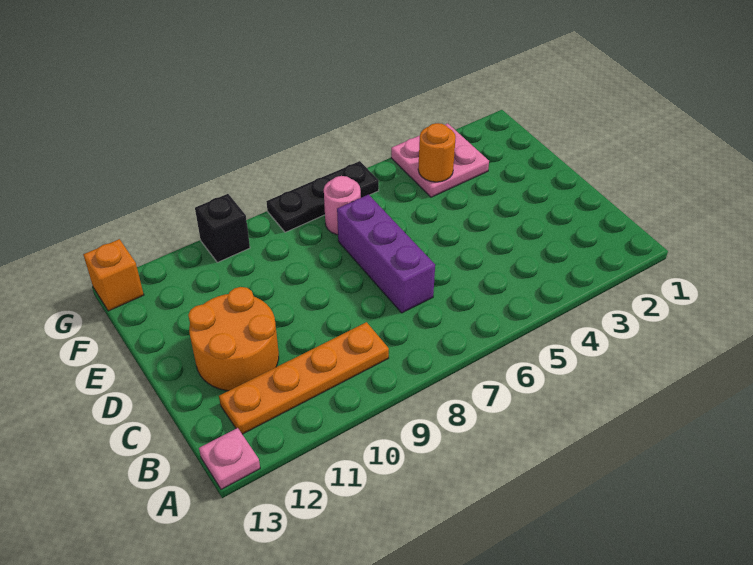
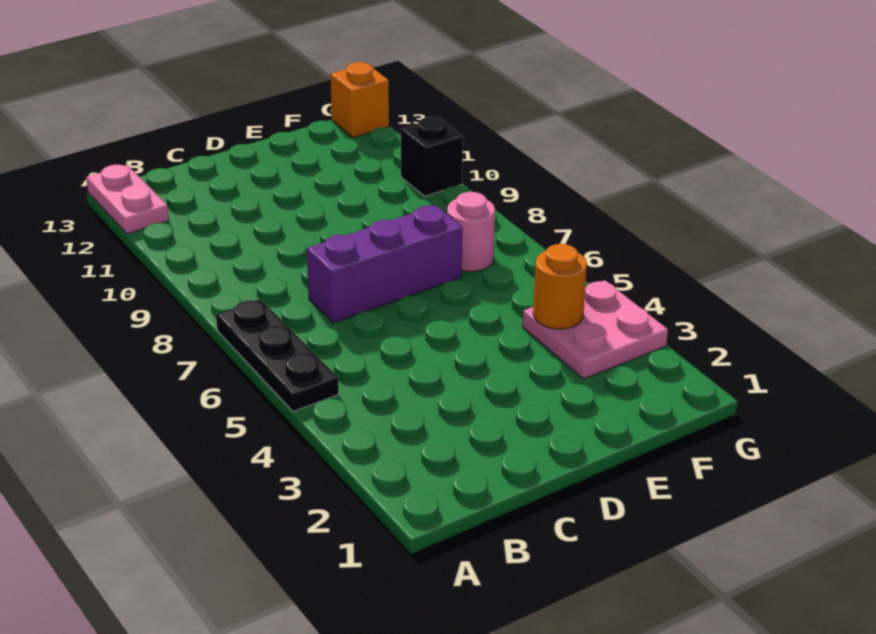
pink 1x1 plate [199,428,260,489] -> pink 1x2 plate [86,165,169,234]
orange 1x4 plate [219,322,389,434] -> none
orange 2x2 round brick [188,287,279,391] -> none
black 1x3 plate [266,161,379,232] -> black 1x3 plate moved to [216,299,339,412]

